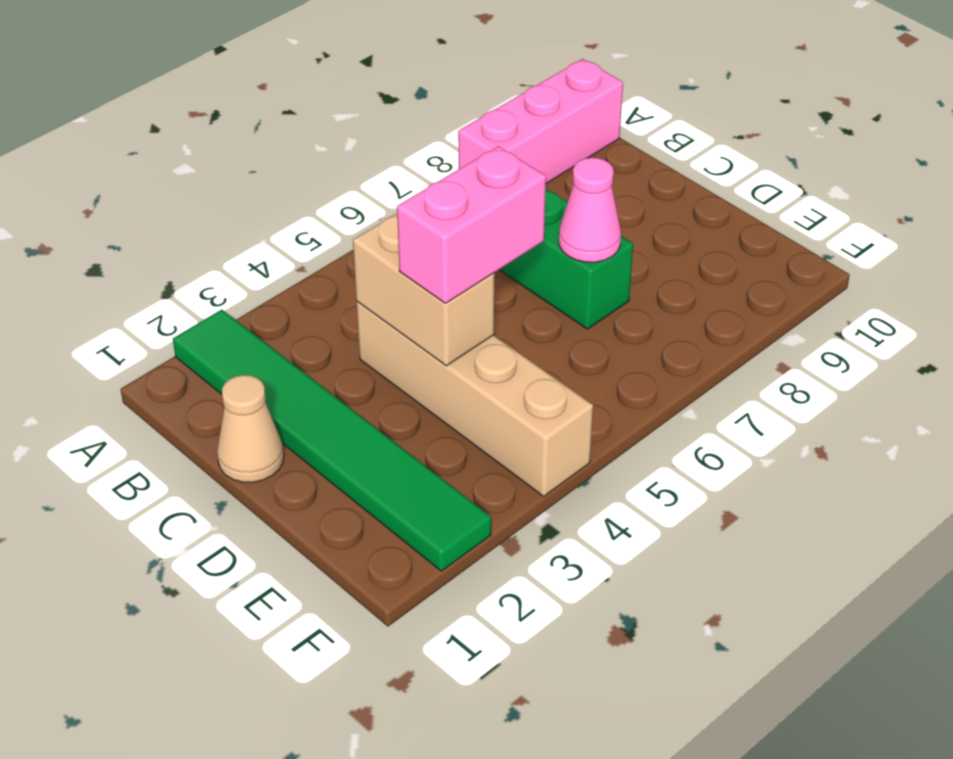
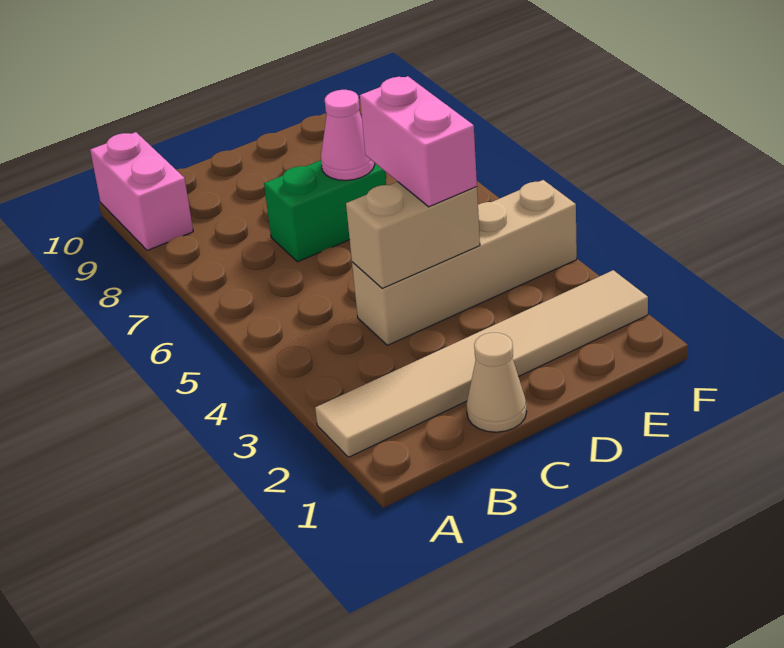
green 1x6 tile [173,310,491,571] -> tan 1x6 tile [315,270,648,457]
pink 1x3 brick [458,59,623,183] -> pink 1x2 brick [90,132,193,251]

